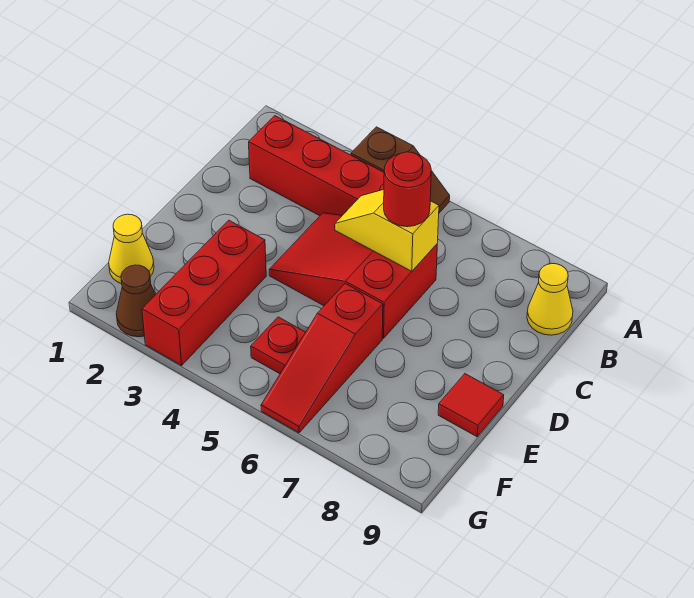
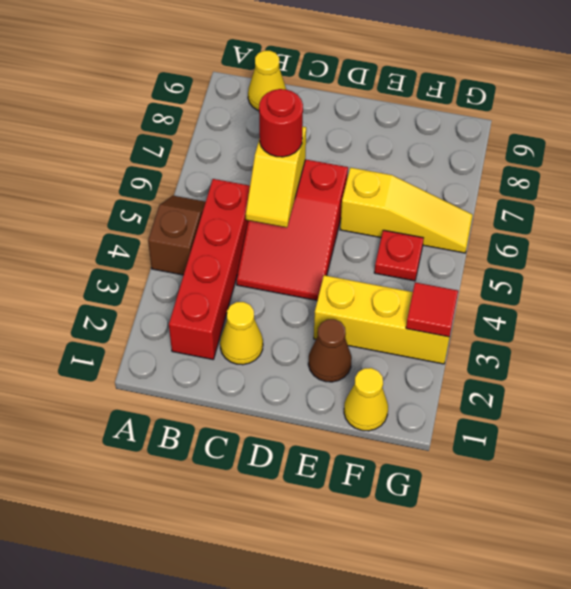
none -> yellow 1x1 cone [220,302,263,365]
red 1x3 brick [142,220,266,365] -> yellow 1x3 brick [314,275,450,364]
red 1x3 slope [261,284,383,433] -> yellow 1x3 slope [340,168,473,253]
red 1x1 tile [438,374,504,437] -> red 1x1 tile moved to [406,282,458,337]
brown 1x1 cone [116,265,155,337] -> brown 1x1 cone moved to [308,319,352,382]

